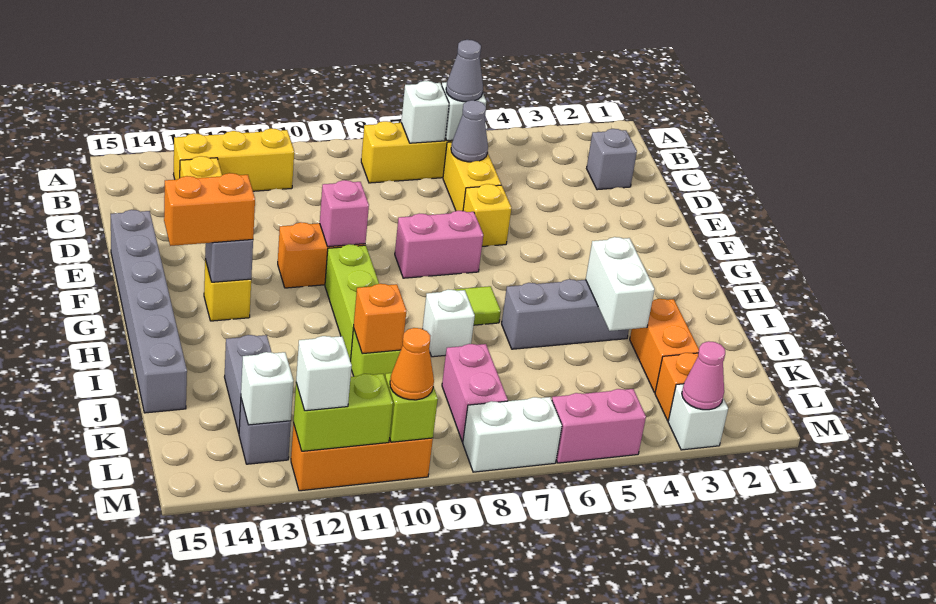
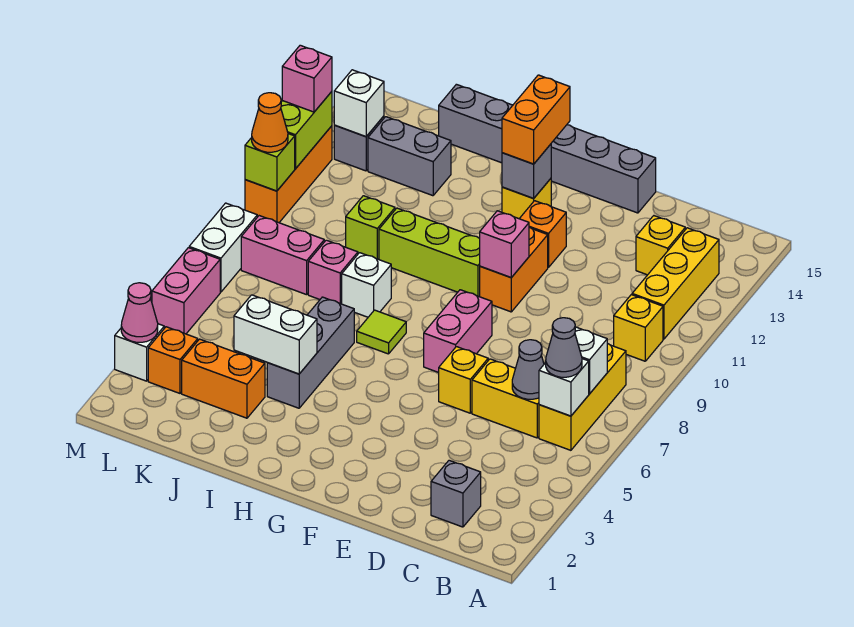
none -> yellow 1x1 brick [614,295,663,361]
none -> pink 1x1 brick [308,240,358,304]
orange 1x1 brick [354,284,406,354] -> orange 1x1 brick moved to [519,201,566,267]
white 1x1 brick [296,336,352,411] -> pink 1x1 brick [282,45,332,112]

